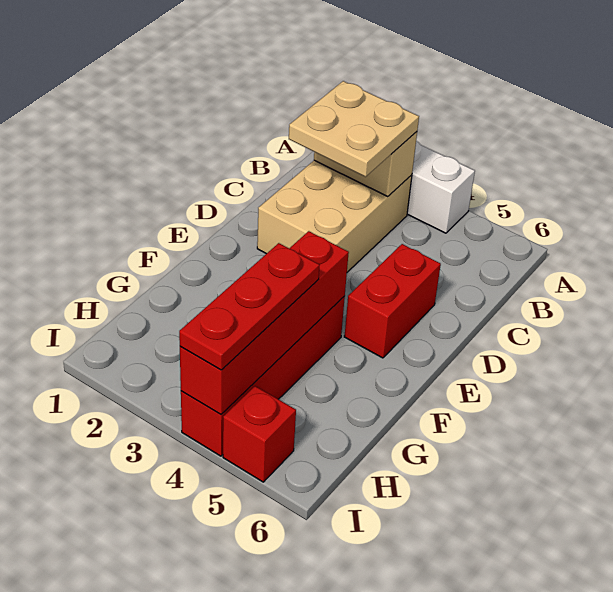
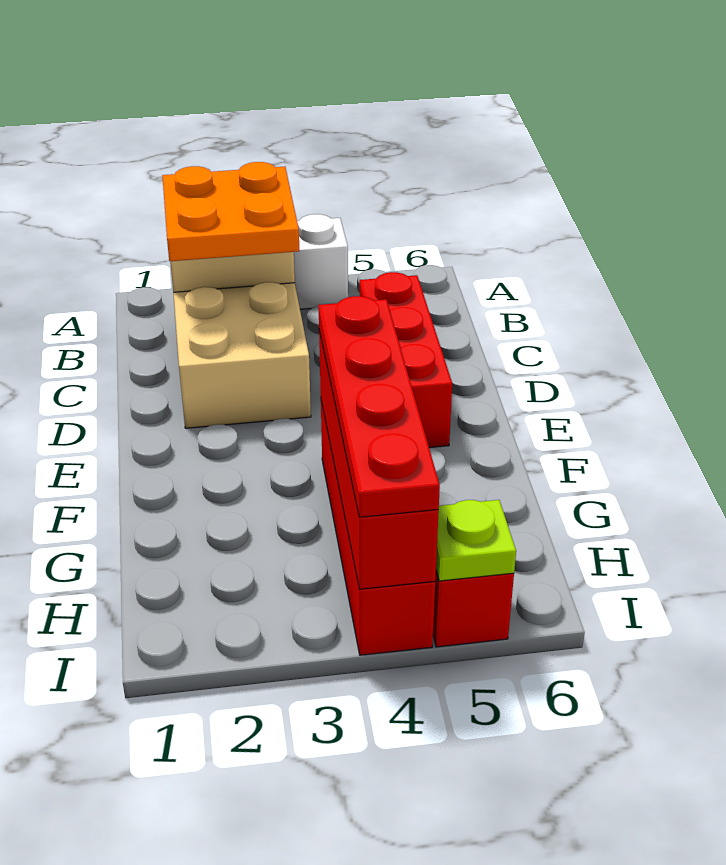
tan 2x2 plate [289,81,419,177] -> orange 2x2 plate [162,162,299,261]
red 1x2 brick [344,244,441,358] -> red 1x3 brick [360,272,452,448]
red 1x3 plate [179,243,320,370] -> red 1x4 plate [319,296,440,517]
none -> lime 1x1 plate [436,500,516,581]

